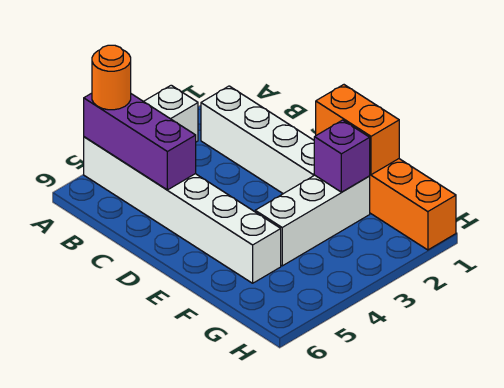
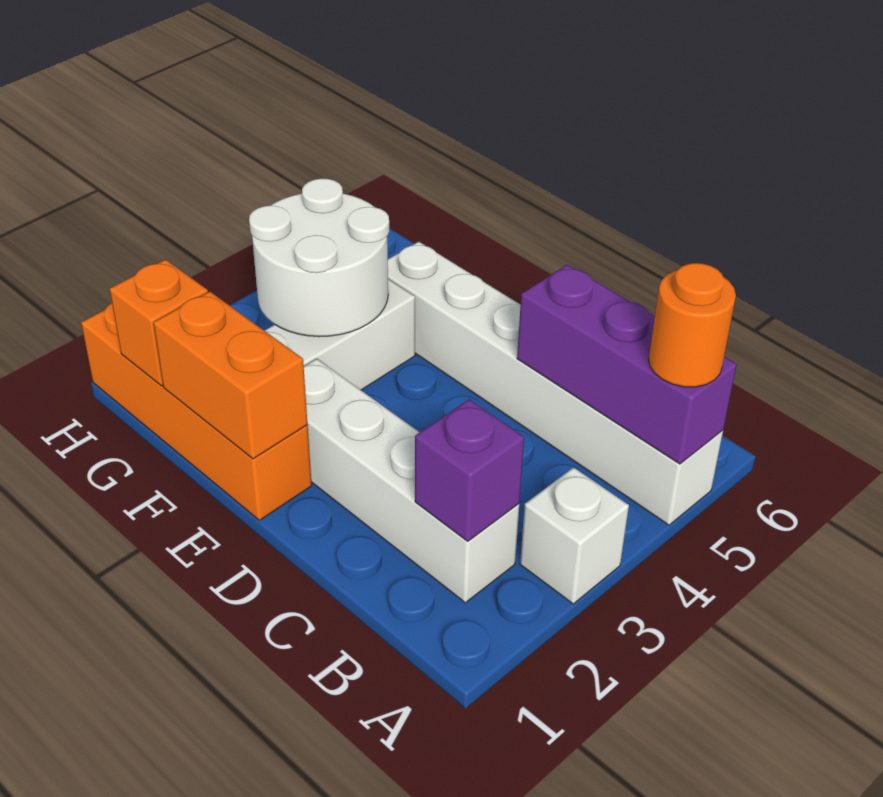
purple 1x1 brick [314,120,370,192] -> purple 1x1 brick moved to [415,399,524,541]
none -> white 2x2 round brick [249,178,389,337]
none -> orange 1x1 brick [110,260,208,386]

